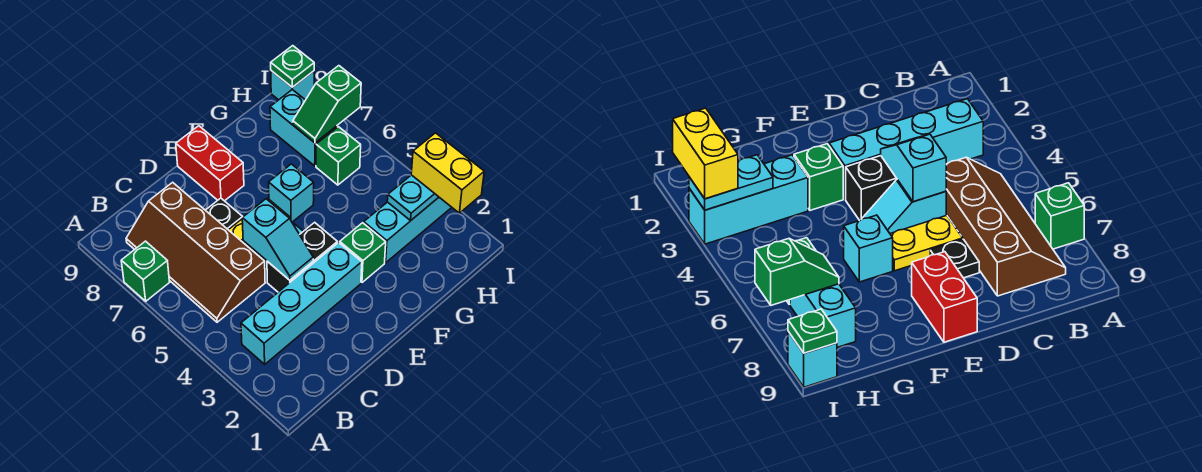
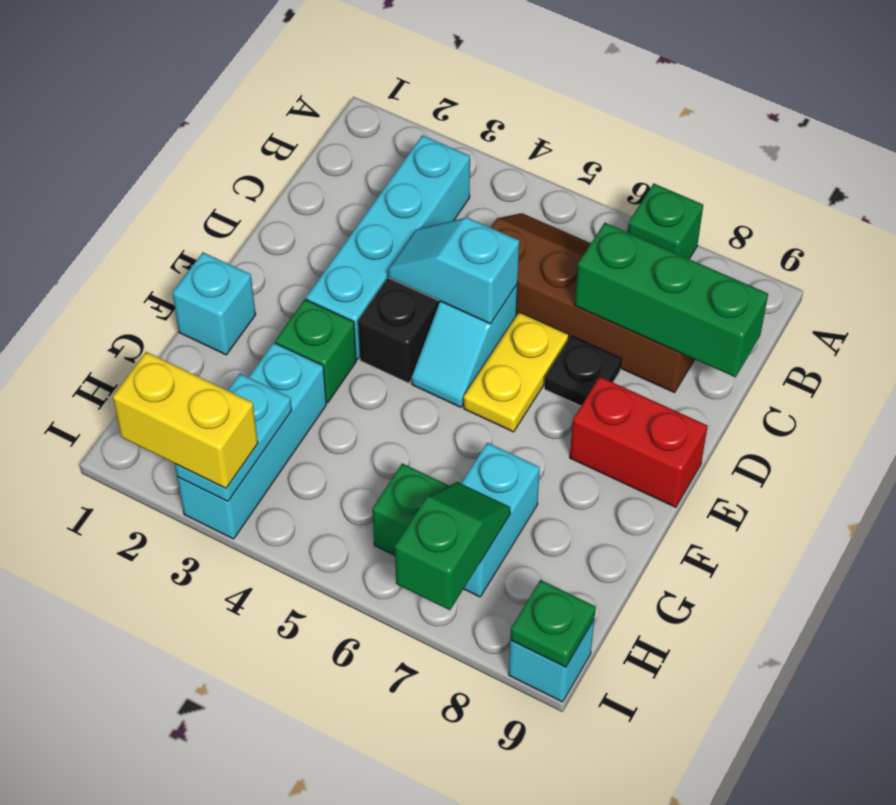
none -> green 1x3 brick [575,223,768,377]
cyan 1x1 brick [269,164,314,222] -> cyan 1x1 brick moved to [173,252,256,355]
cyan 1x2 brick [270,90,337,166] -> cyan 1x2 brick turned to [461,443,540,597]

